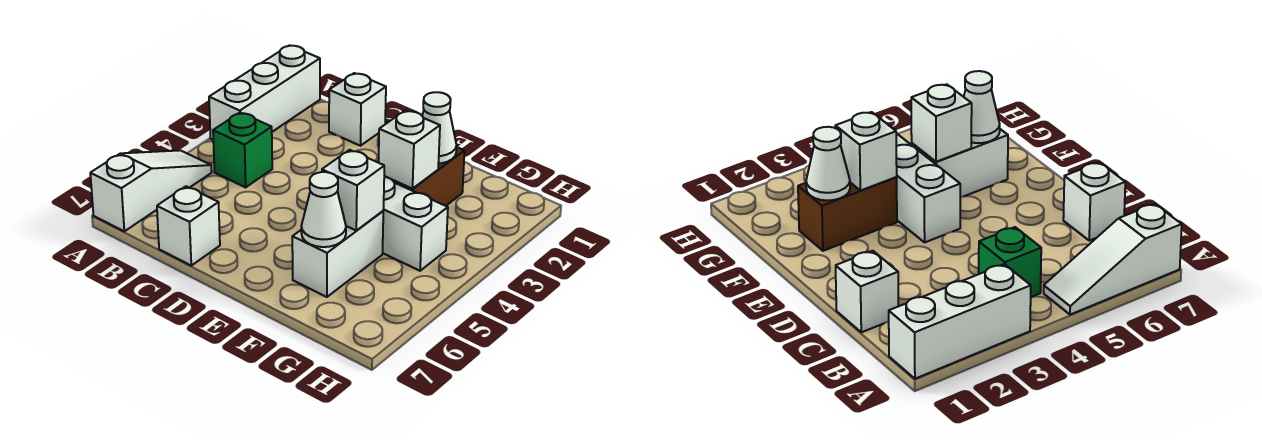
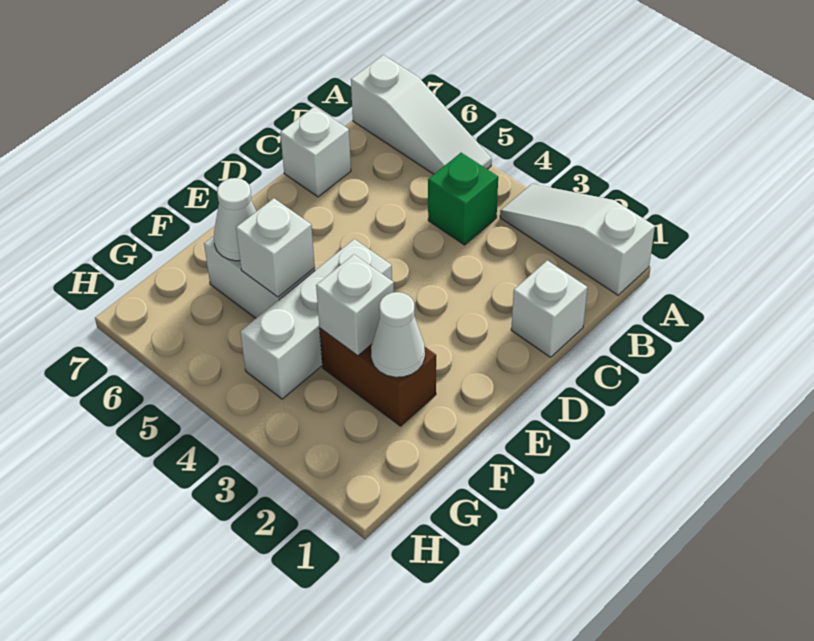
white 1x3 brick [209,45,320,140] -> white 1x3 slope [500,184,655,295]

